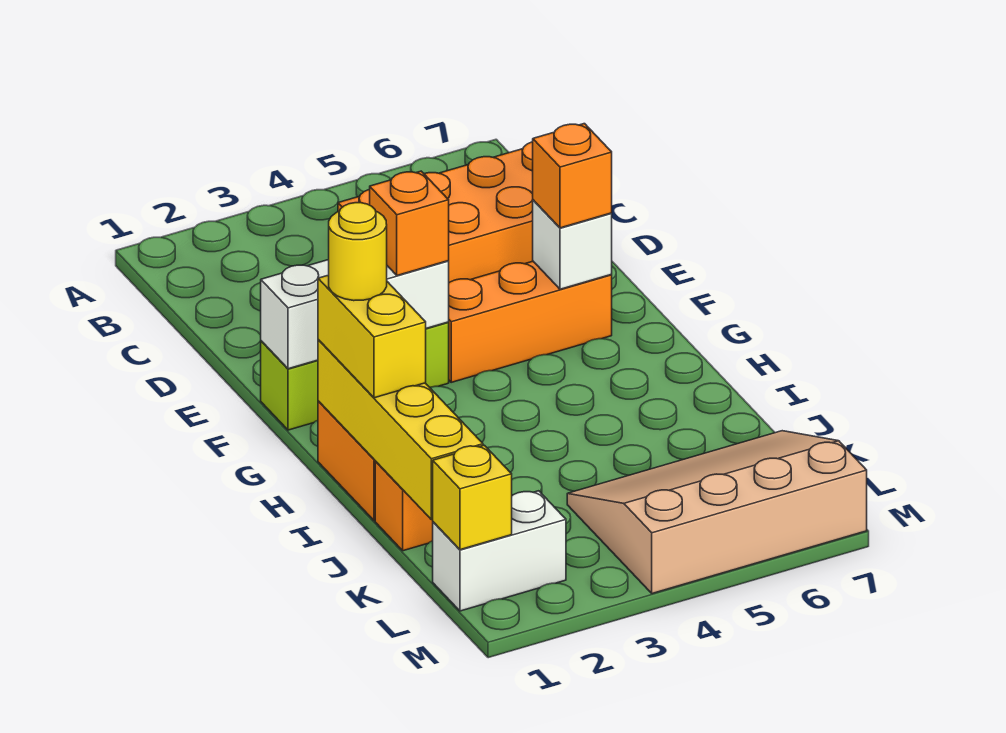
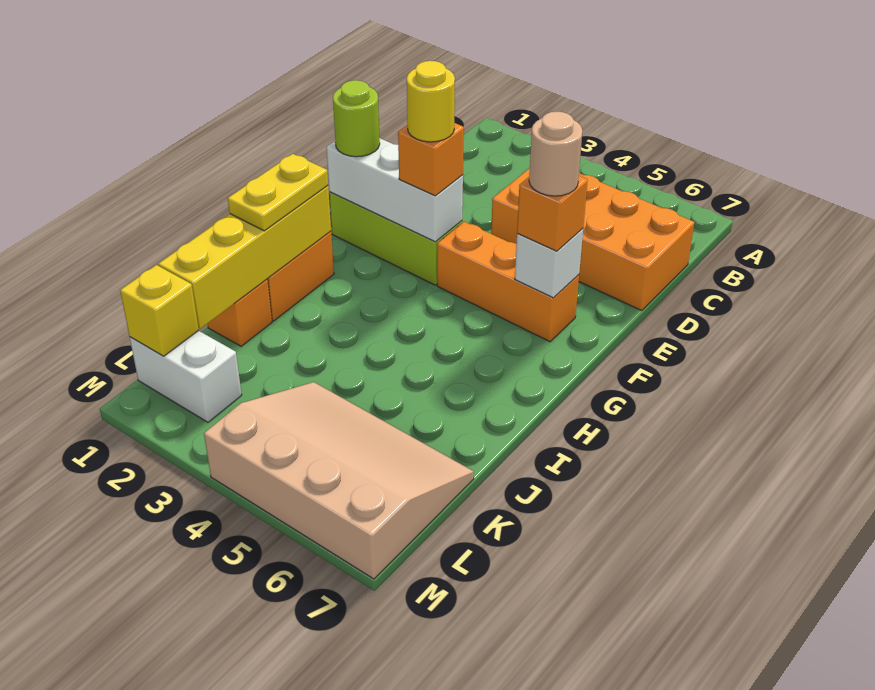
none -> lime 1x1 round brick [333,80,380,157]
none -> tan 1x1 round brick [529,112,582,196]
yellow 1x2 brick [318,275,426,398] -> yellow 1x2 plate [228,154,328,231]
yellow 1x1 round brick [329,203,387,301] -> yellow 1x1 round brick moved to [407,61,455,142]

